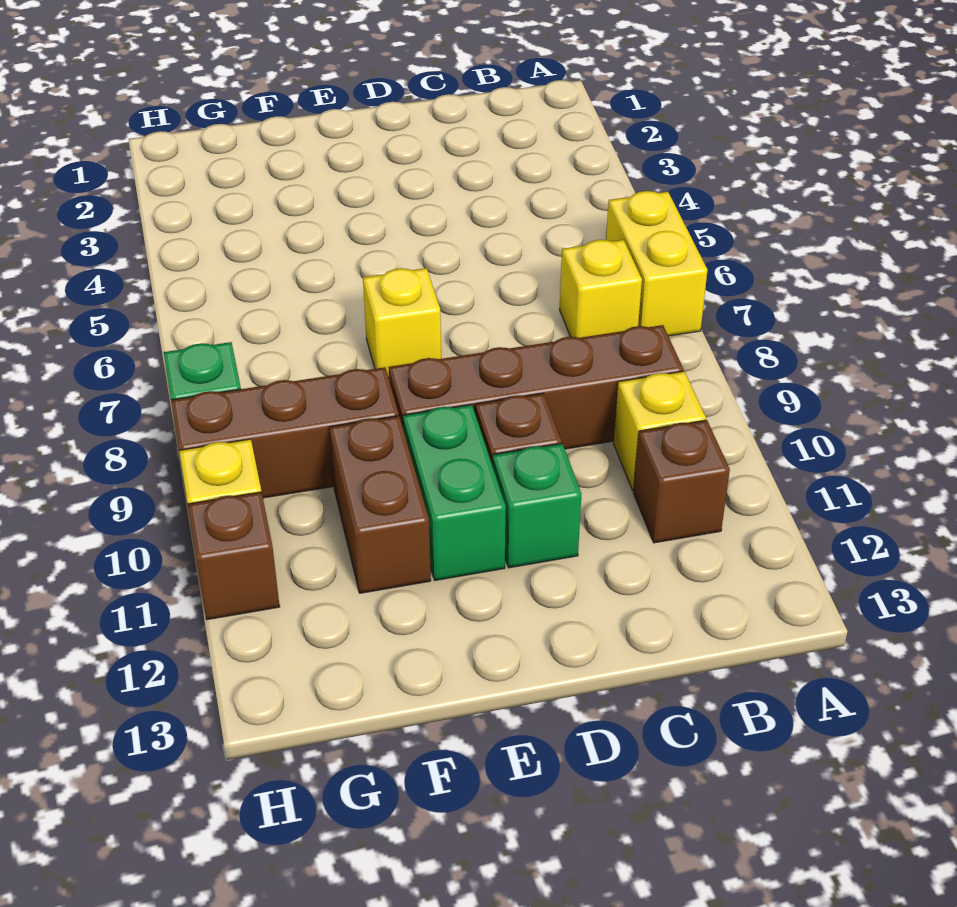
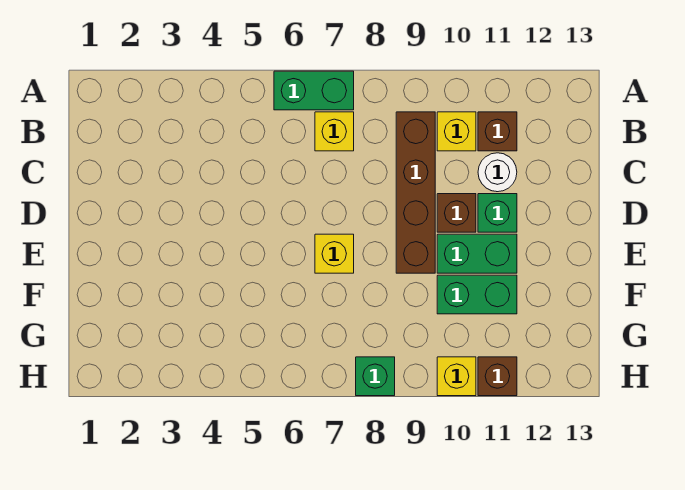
yellow 1x2 brick [606,191,708,336] -> green 1x2 brick [274,71,354,110]
none -> white 1x1 round brick [478,153,517,192]
brown 1x3 brick [171,367,399,498] -> none
brown 1x2 brick [329,416,431,593] -> green 1x2 brick [437,275,517,314]

